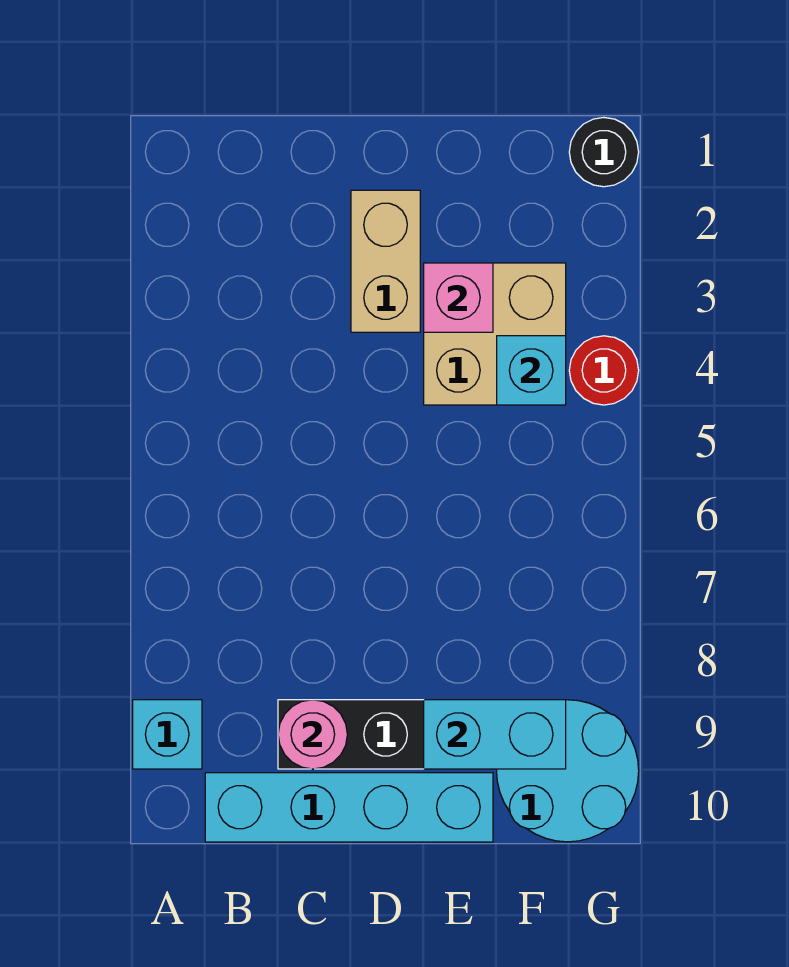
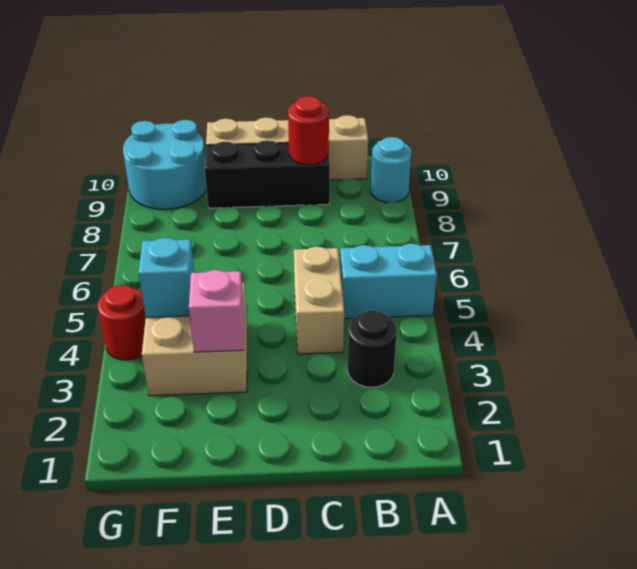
cyan 1x1 brick [133,700,202,769] -> cyan 1x1 round brick [371,137,412,202]
cyan 1x4 brick [205,773,493,842] -> tan 1x4 brick [206,115,368,180]
pink 1x1 round brick [278,700,347,769] -> red 1x1 round brick [288,96,329,165]
tan 1x2 brick [351,190,420,332] -> tan 1x2 brick moved to [294,246,344,354]
cyan 1x2 brick [424,700,566,769] -> cyan 1x2 brick moved to [340,243,437,319]
black 1x1 round brick [569,118,639,187] -> black 1x1 round brick moved to [347,310,397,387]

